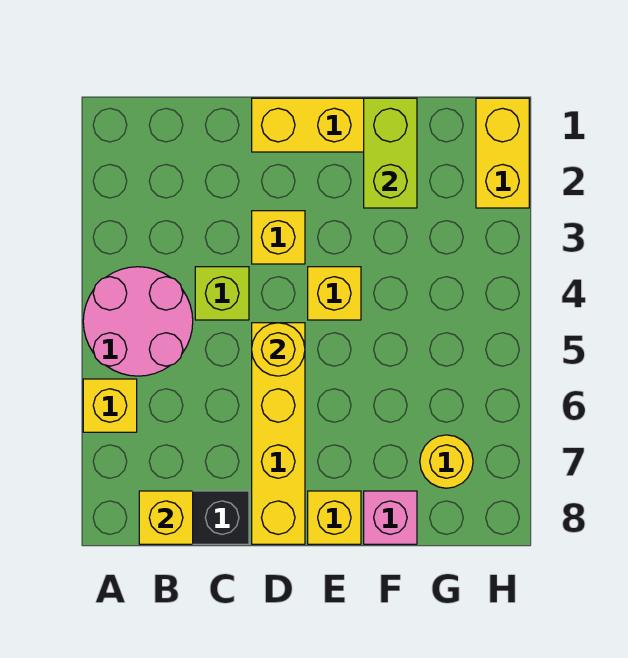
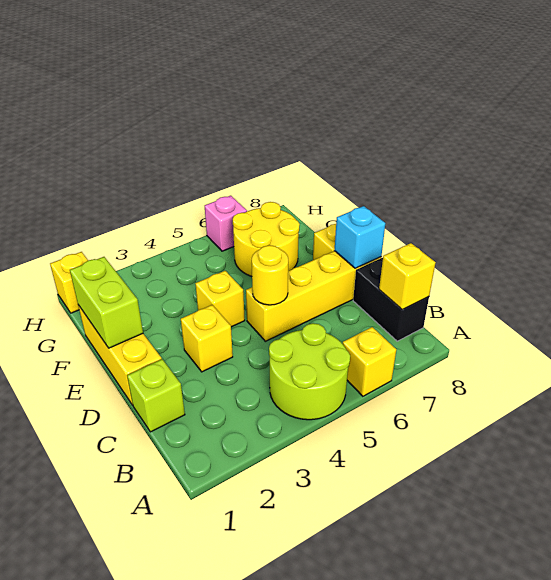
pink 2x2 round brick [83,267,193,376] -> lime 2x2 round brick [269,323,350,420]
lime 1x1 brick [195,267,249,320] -> lime 1x1 brick moved to [127,359,185,432]
none -> cyan 1x1 brick [334,206,385,268]
lime 1x2 brick [364,98,417,208] -> lime 1x2 brick turned to [70,257,143,348]
pink 1x1 brick [364,491,417,544] -> pink 1x1 brick moved to [205,196,247,251]
yellow 1x1 round brick [420,435,473,488] -> yellow 2x2 round brick [233,202,300,276]
yellow 1x2 brick [476,98,529,208] -> yellow 1x1 brick [50,252,88,313]

